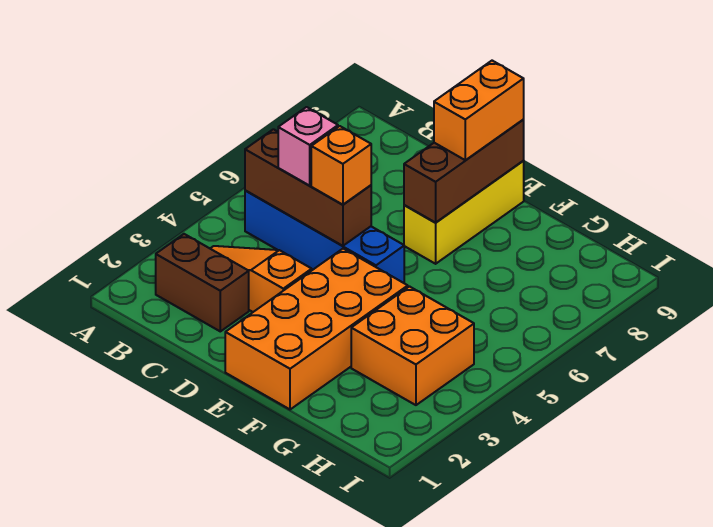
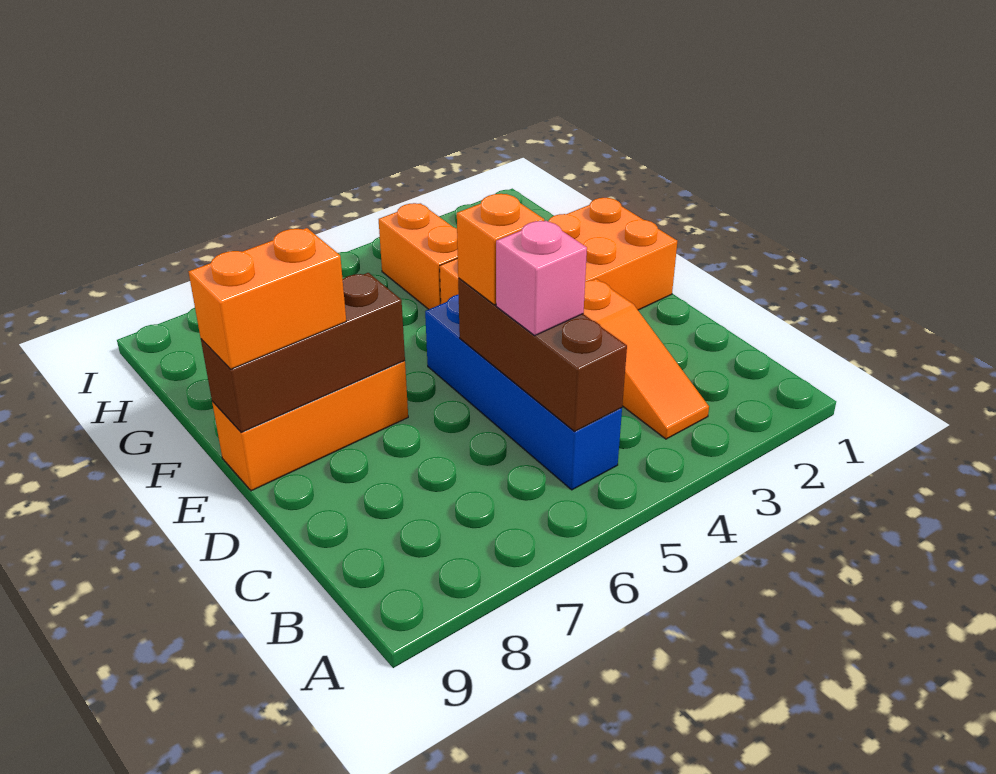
brown 1x2 brick [156,234,249,331] -> none
yellow 1x3 brick [404,161,524,264] -> orange 1x3 brick [212,361,408,491]
orange 2x2 brick [351,287,474,405] -> orange 1x2 brick [379,203,458,309]

